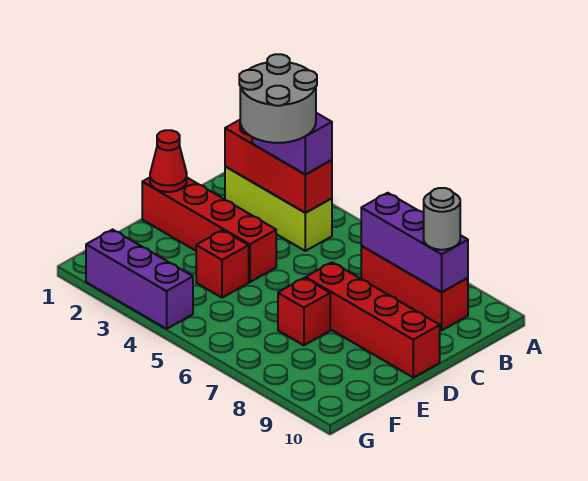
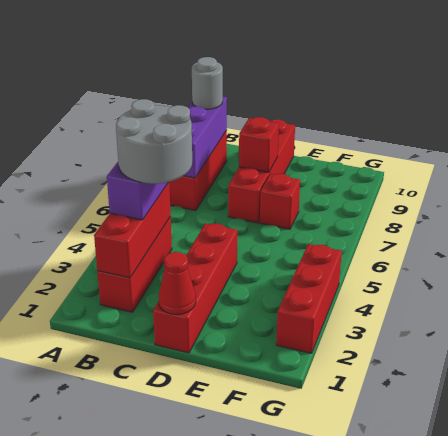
lime 1x3 brick [225,166,332,251] -> red 1x3 brick [97,217,172,312]
red 1x1 brick [196,230,249,298] -> red 1x1 brick moved to [239,117,279,172]
purple 1x3 brick [86,230,193,329] -> red 1x3 brick [276,244,342,353]

